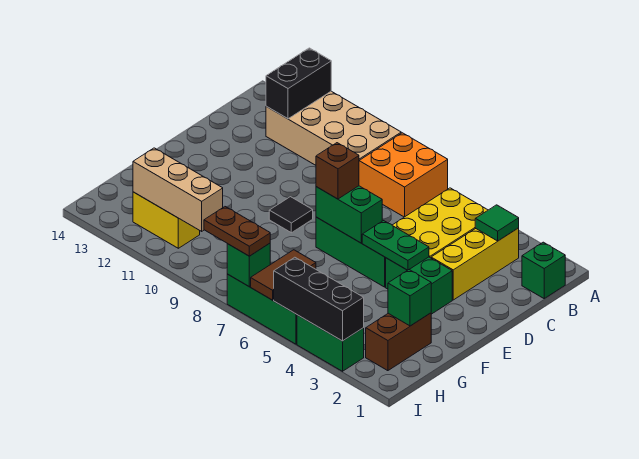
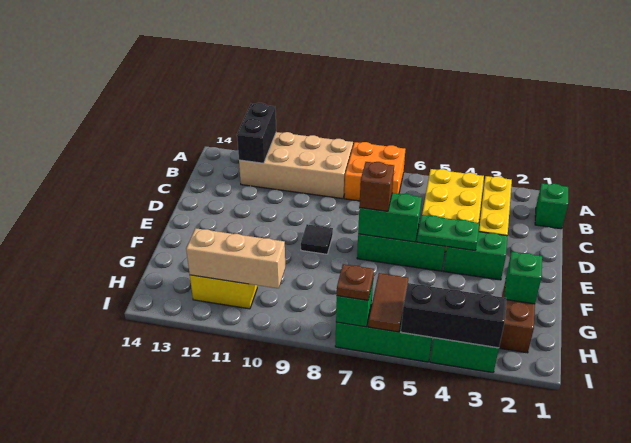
green 1x1 tile [475,205,519,241] -> none
brown 1x2 plate [204,207,270,256] -> brown 1x1 plate [337,264,374,300]

